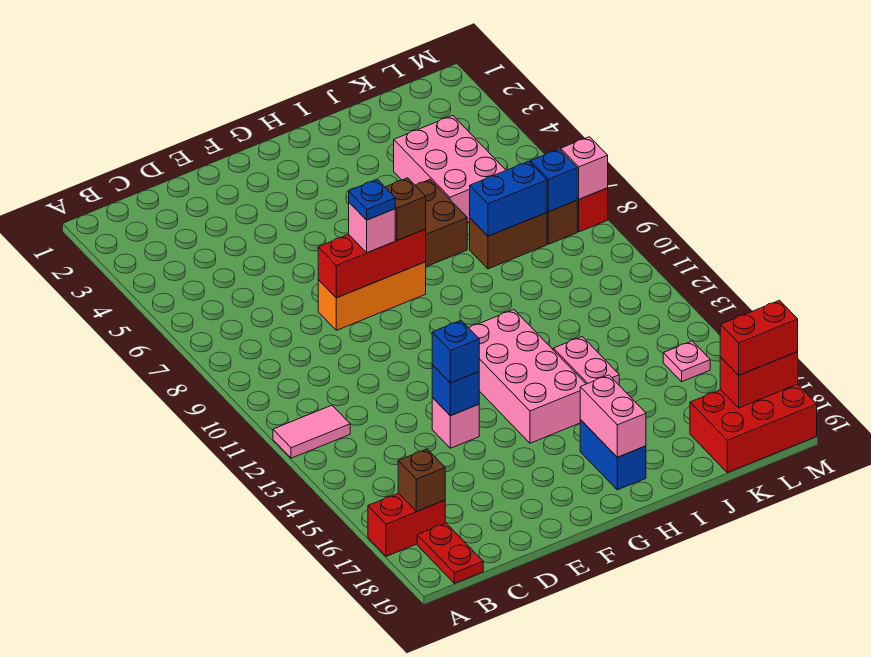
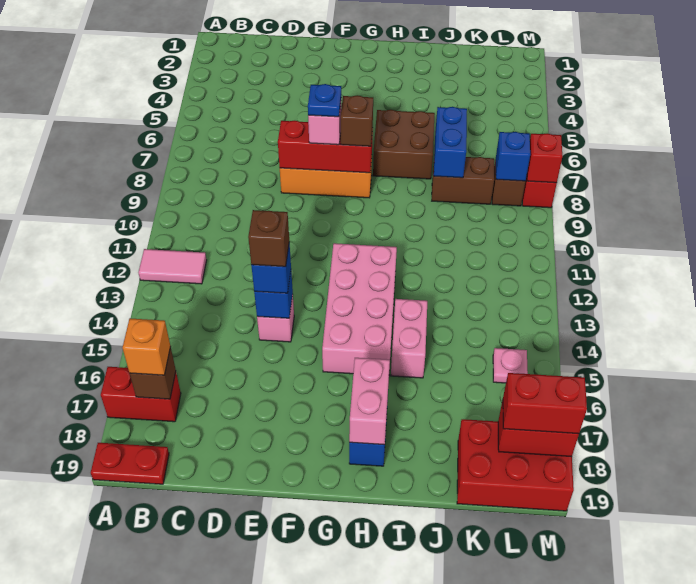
none -> orange 1x1 brick [122,318,171,375]
red 1x2 plate [417,523,483,583] -> red 1x2 plate turned to [91,443,169,484]
none -> brown 1x1 brick [248,210,289,267]
pink 2x3 brick [394,116,506,223] -> none
blue 1x2 brick [470,161,547,236] -> blue 1x2 brick turned to [434,107,467,178]
pink 1x1 brick [561,137,608,199] -> red 1x1 brick [527,133,562,183]

